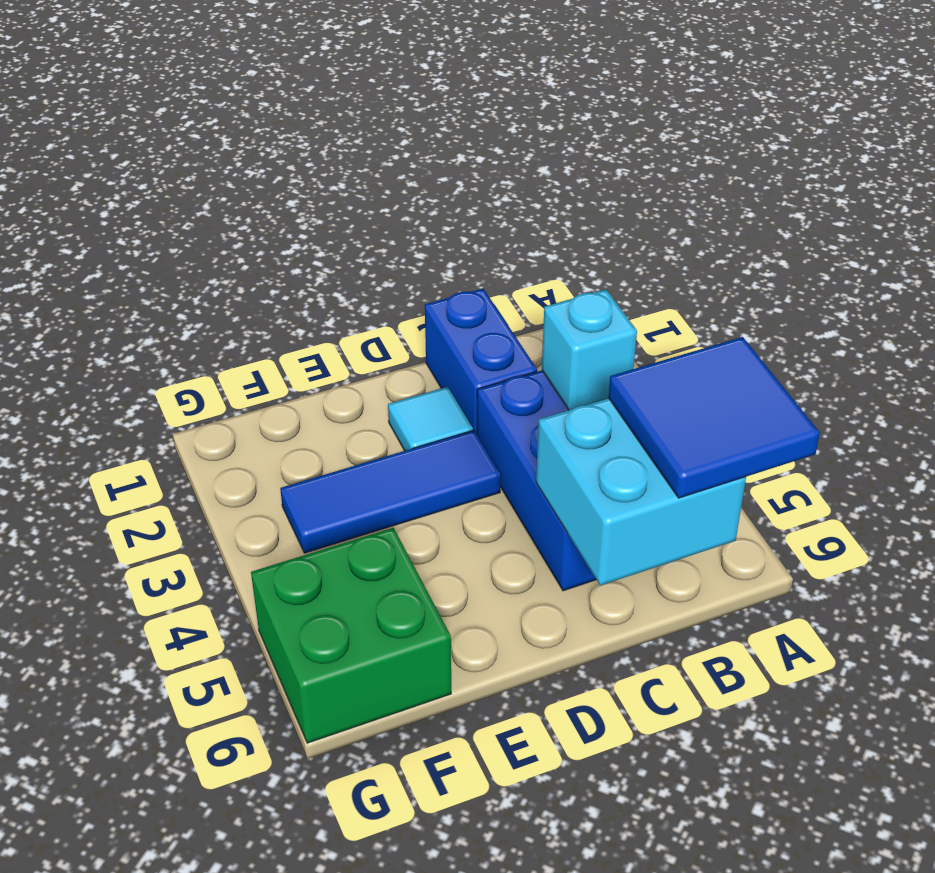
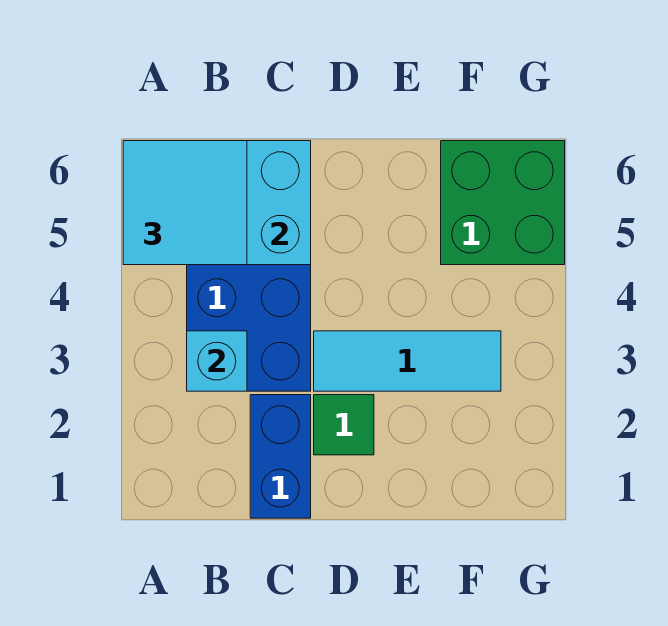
blue 2x2 tile [608,337,820,498] -> cyan 2x2 tile [123,141,247,265]
cyan 1x1 tile [388,387,473,451] -> green 1x1 tile [314,395,374,455]
blue 1x3 tile [280,430,501,553] -> cyan 1x3 tile [314,331,501,391]

